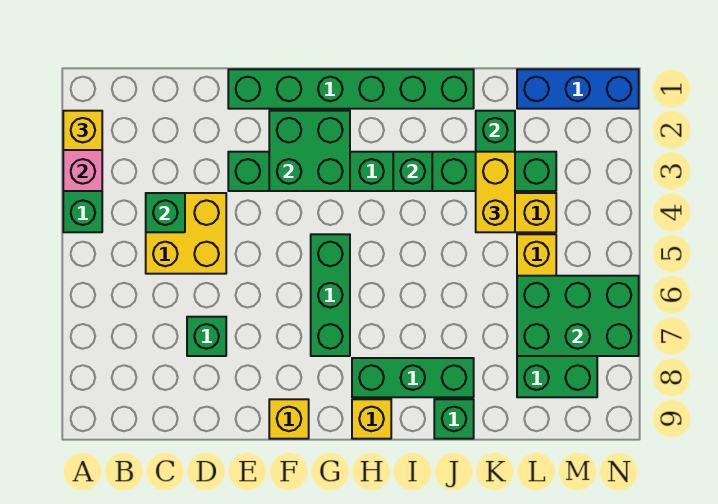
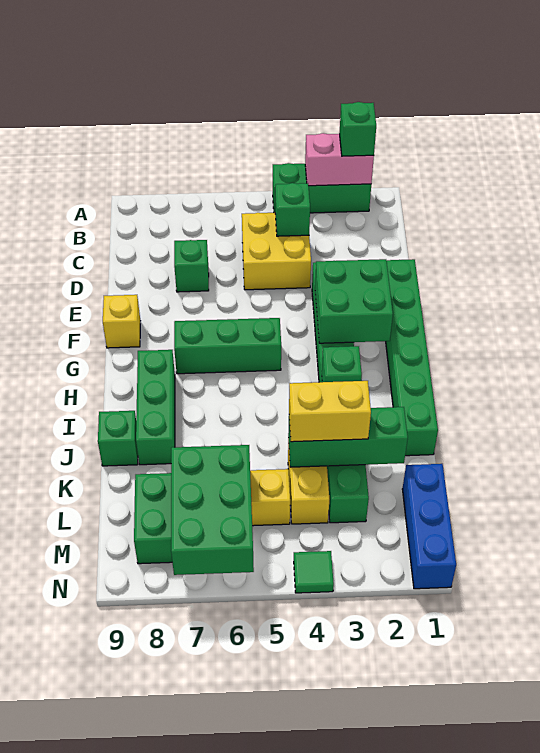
yellow 1x1 brick [63,111,102,150] -> green 1x1 brick [339,102,376,156]
yellow 1x1 brick [352,399,391,439] -> none
none -> green 1x1 tile [294,551,334,593]

